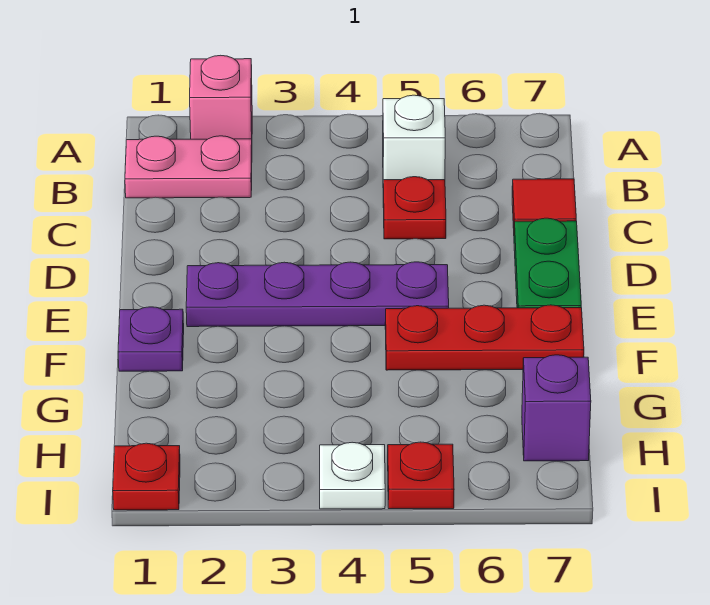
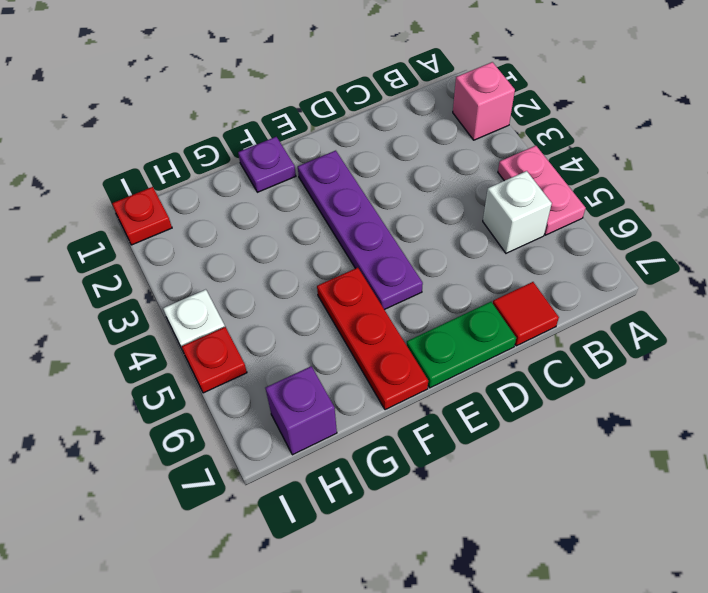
pink 1x2 plate [125,136,252,198] -> pink 1x2 plate moved to [498,146,586,235]
red 1x1 plate [383,177,446,239] -> none

